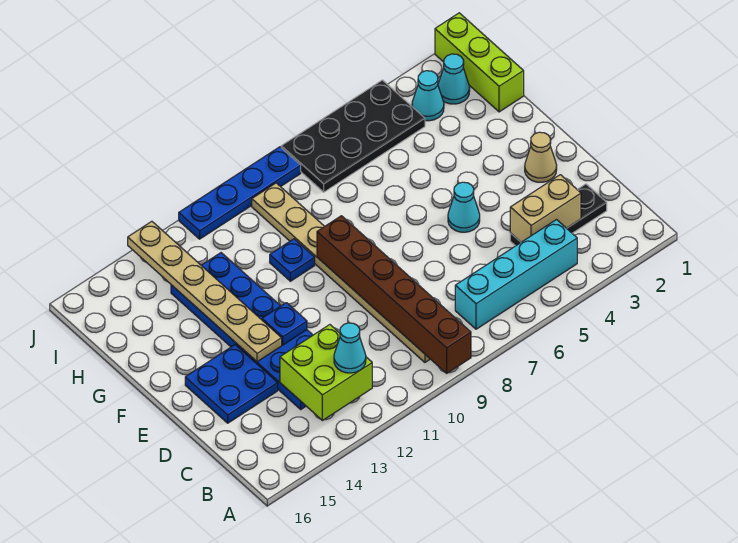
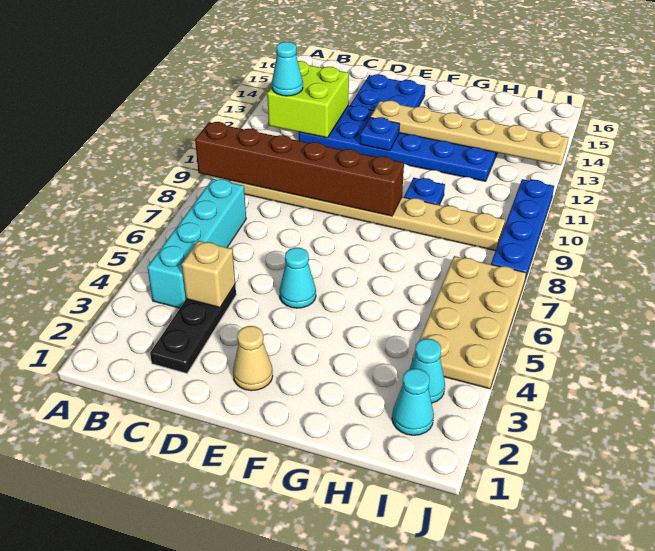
tan 1x2 brick [510,175,581,242] -> tan 1x1 brick [182,241,235,308]
lime 1x3 brick [435,13,524,112] -> none
black 2x4 plate [281,80,425,192] -> tan 2x4 plate [412,256,526,389]

